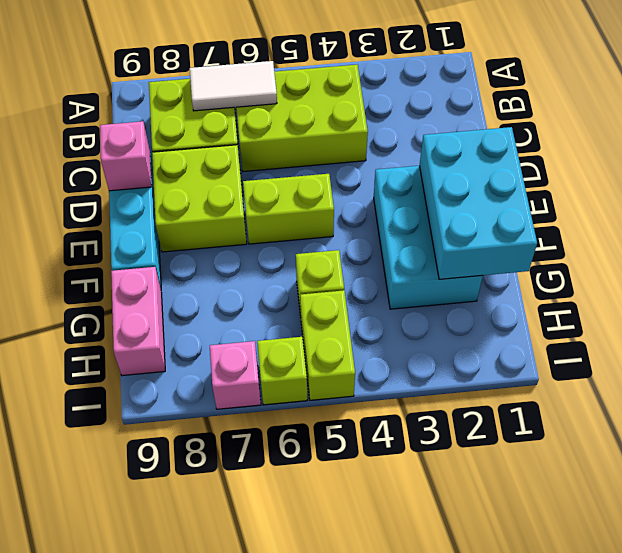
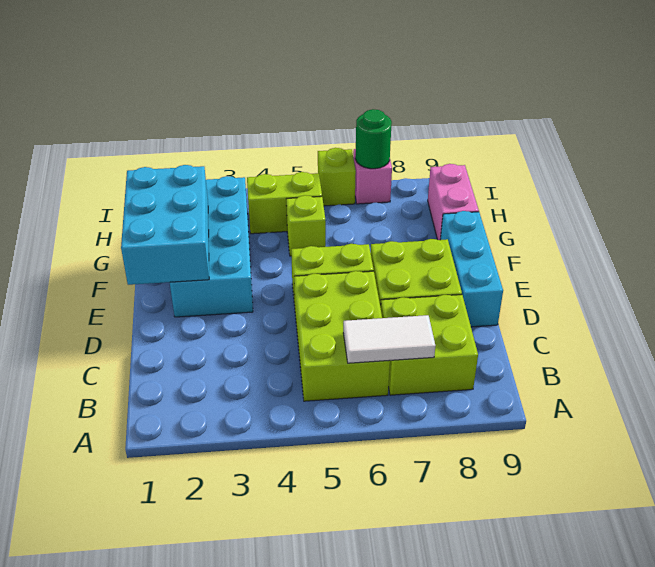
lime 2x3 brick [236,65,368,172] -> lime 2x3 brick turned to [294,271,390,401]
pink 1x1 brick [100,121,152,191] -> none
cyan 2x3 brick [374,166,483,309] -> cyan 2x4 brick [170,176,253,317]
lime 1x2 brick [300,290,355,400] -> lime 1x2 brick turned to [247,172,322,234]
none -> green 1x1 round brick [355,109,392,169]

